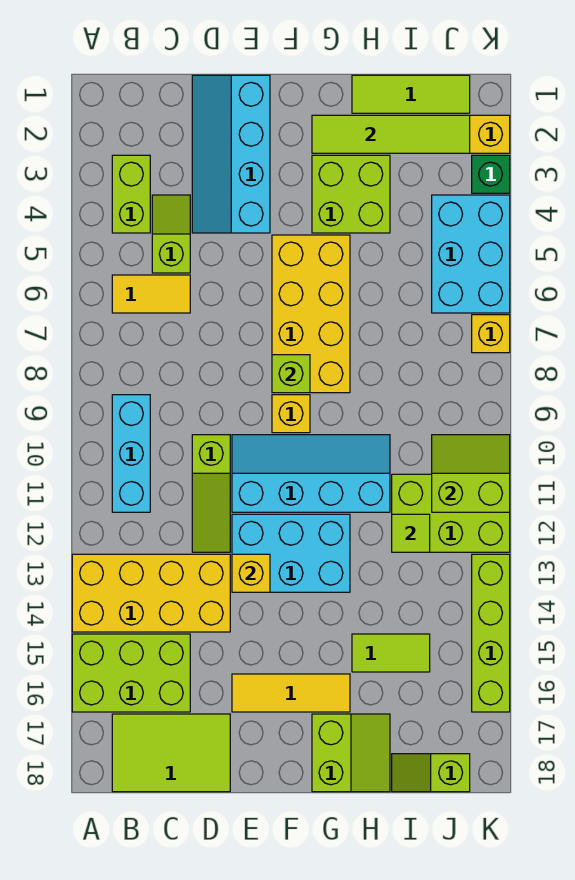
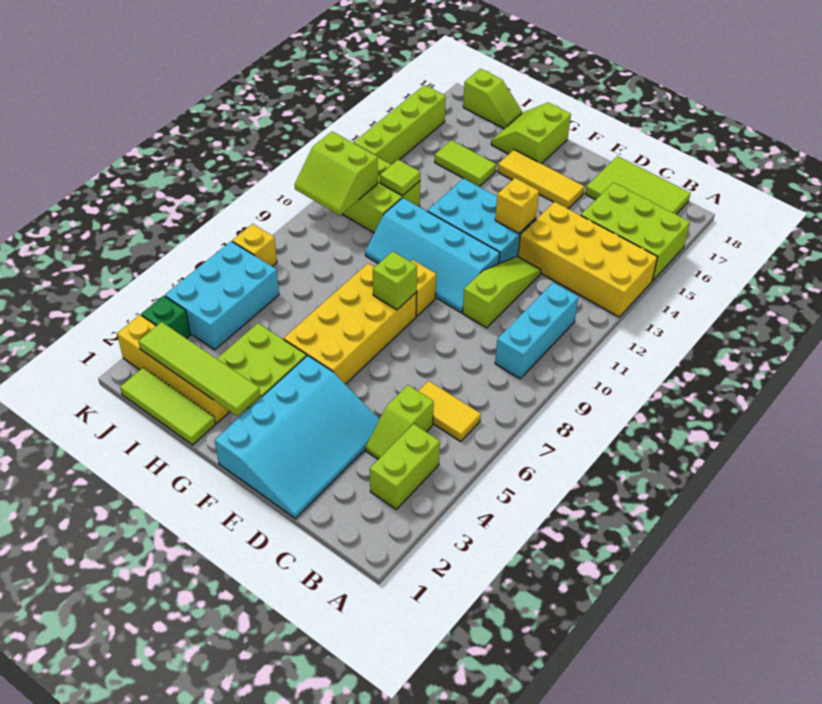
cyan 2x4 slope [192,75,270,233] -> cyan 3x4 slope [215,355,380,519]

